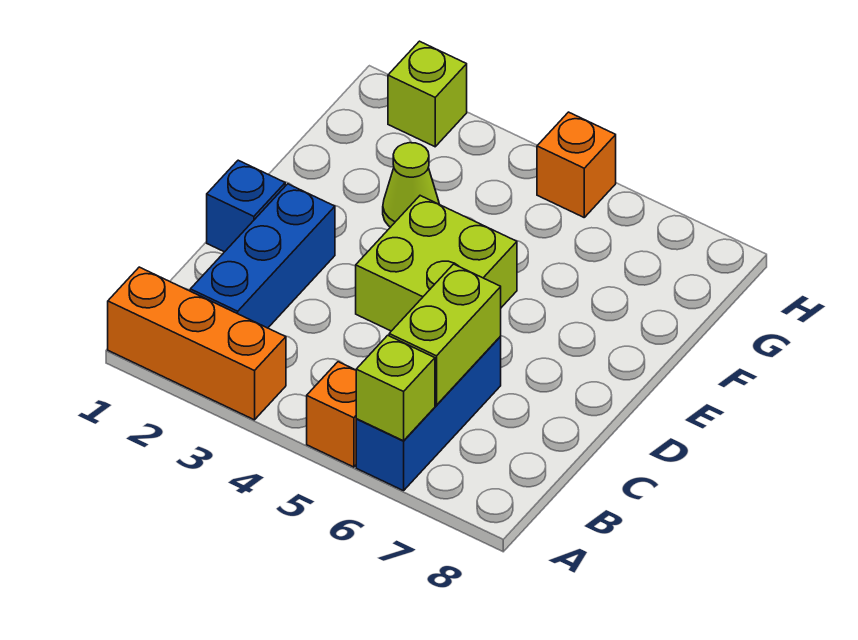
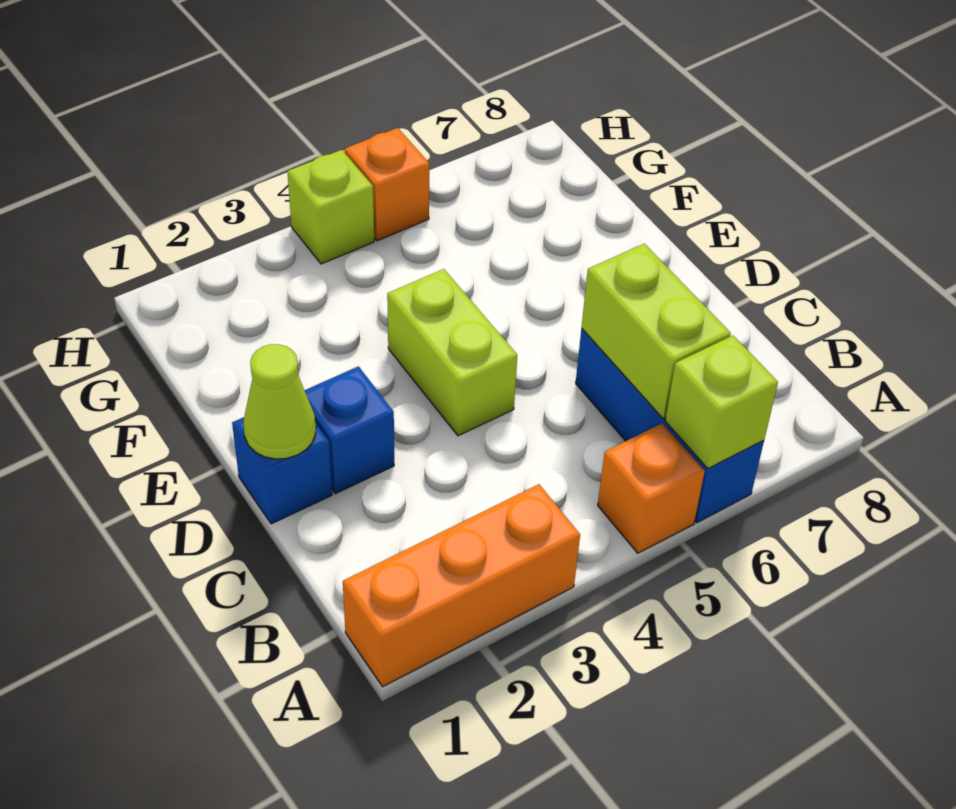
blue 1x3 brick [190,184,335,328] -> blue 1x1 brick [305,366,394,494]
lime 2x2 brick [356,196,517,331] -> lime 1x2 brick [387,269,517,436]
lime 1x1 cone [383,143,439,227] -> lime 1x1 cone moved to [244,344,316,459]
lime 1x1 brick [388,41,467,147] -> lime 1x1 brick moved to [287,150,374,264]

